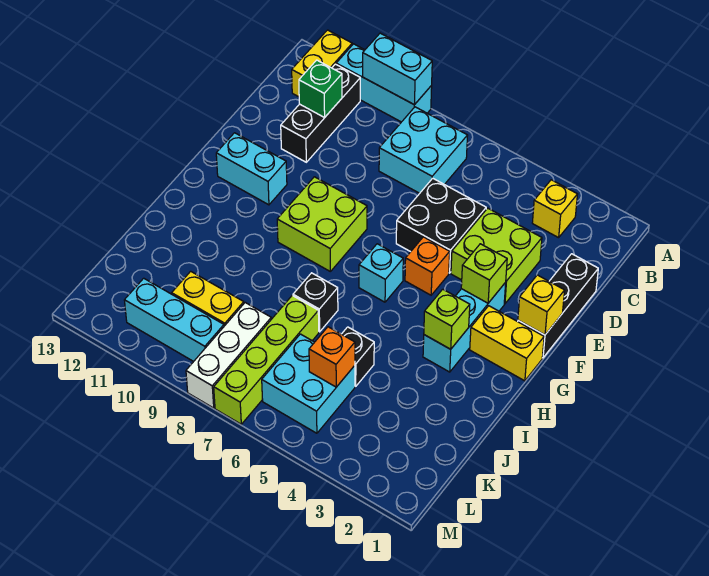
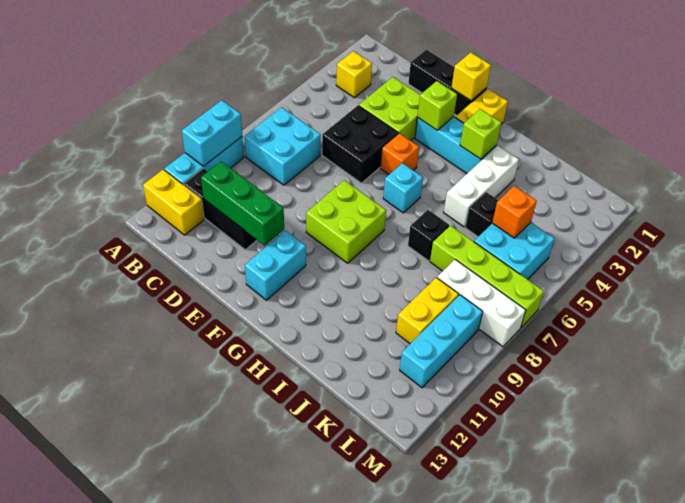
green 1x1 brick [299,60,342,117] -> green 1x3 brick [201,162,284,246]
none -> white 1x3 brick [444,146,519,227]

